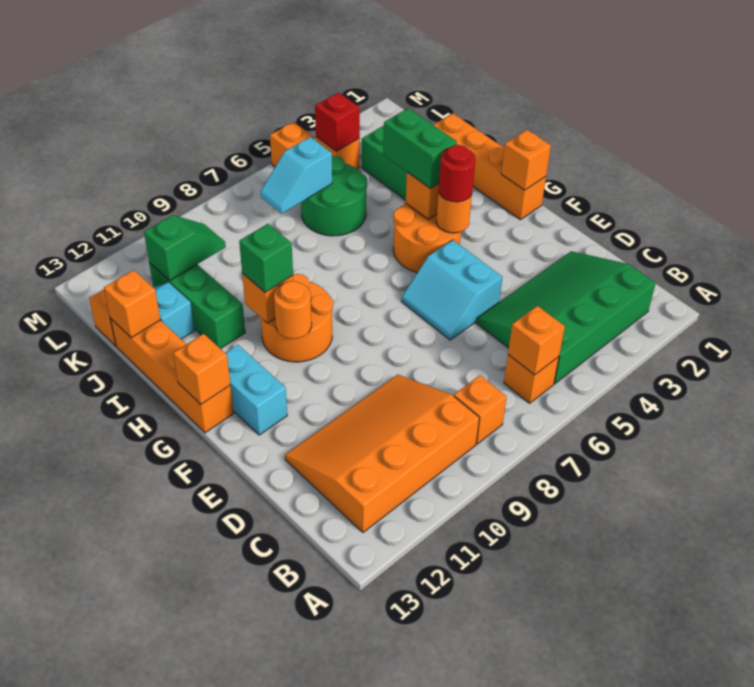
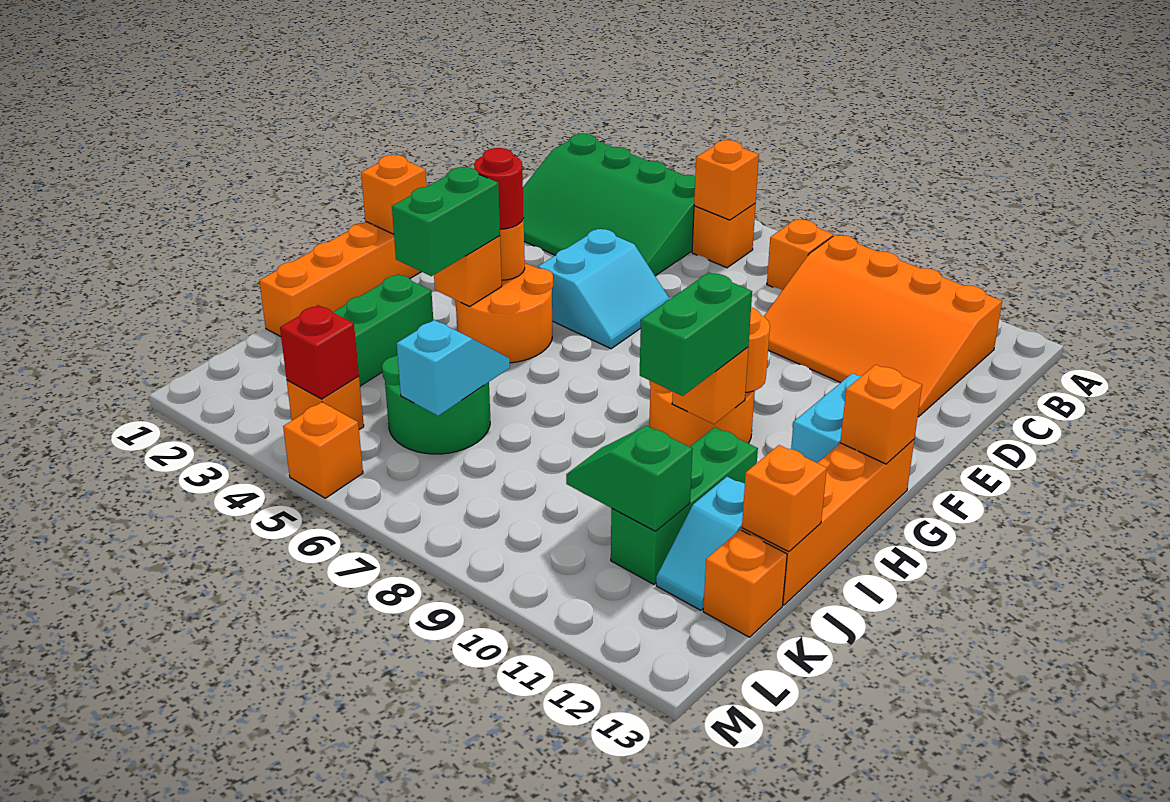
green 1x1 brick [239,224,293,292] -> green 1x2 brick [640,272,752,396]
cyan 1x2 slope [260,137,332,214] -> cyan 1x2 slope turned to [397,320,510,416]

